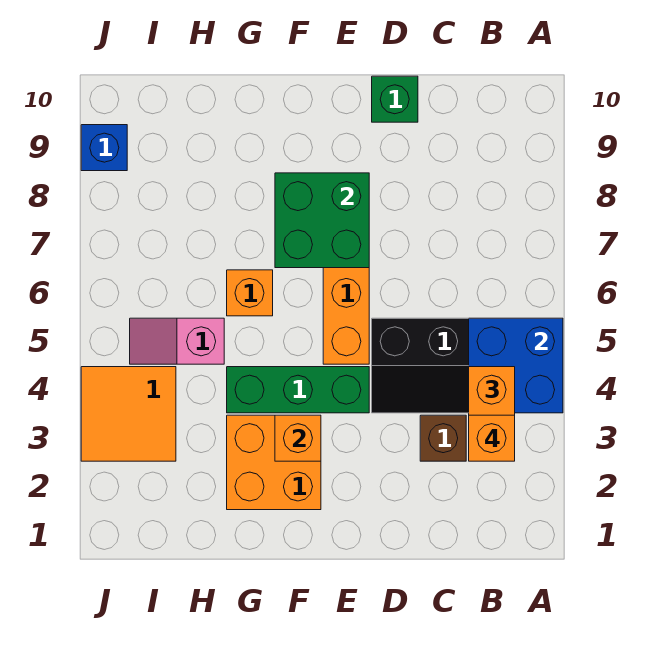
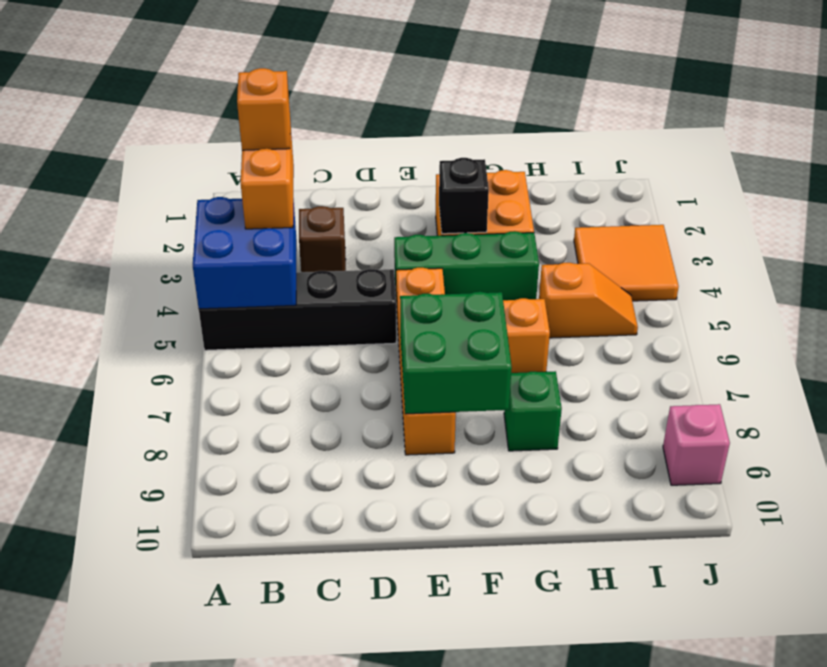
green 1x1 brick [372,76,418,122] -> green 1x1 brick moved to [504,371,562,451]
orange 1x1 brick [275,415,321,461] -> black 1x1 brick [439,158,489,234]
pink 1x2 slope [130,318,224,364] -> orange 1x2 slope [539,263,638,338]
blue 1x1 brick [81,125,127,171] -> pink 1x1 brick [663,404,730,485]

